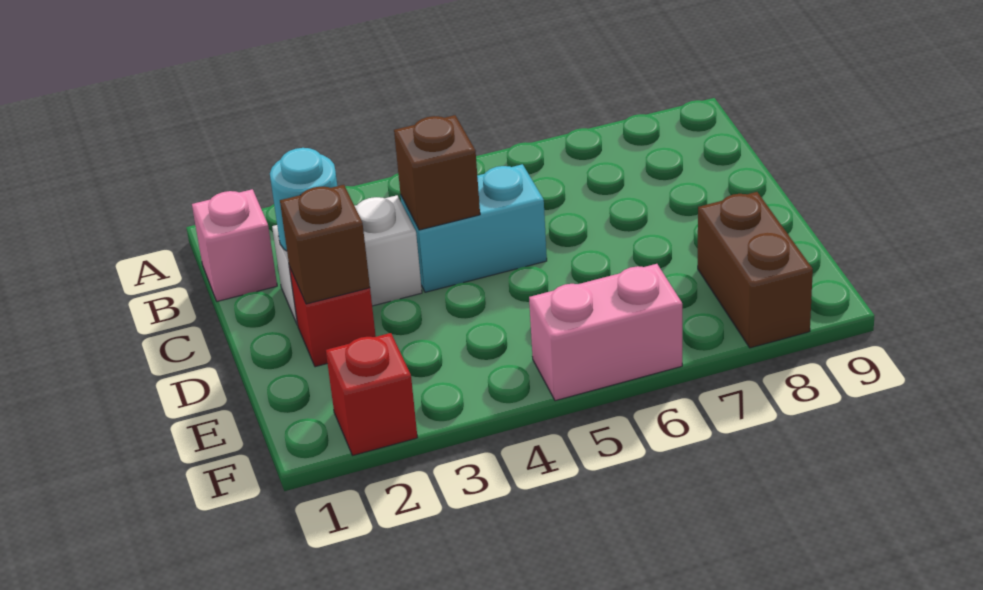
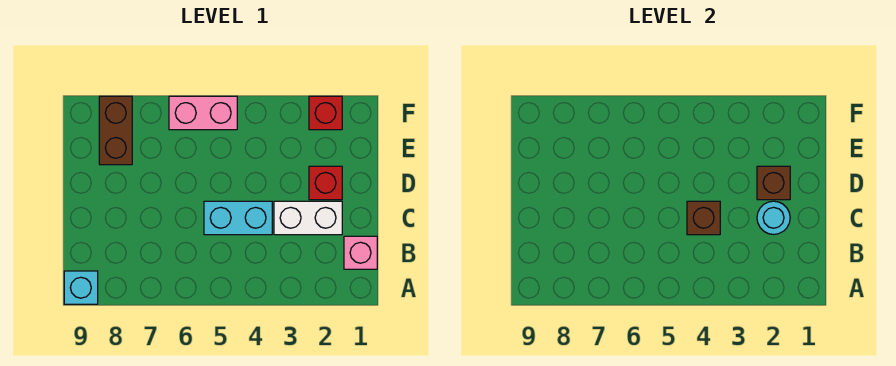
none -> cyan 1x1 brick [64,271,98,304]

